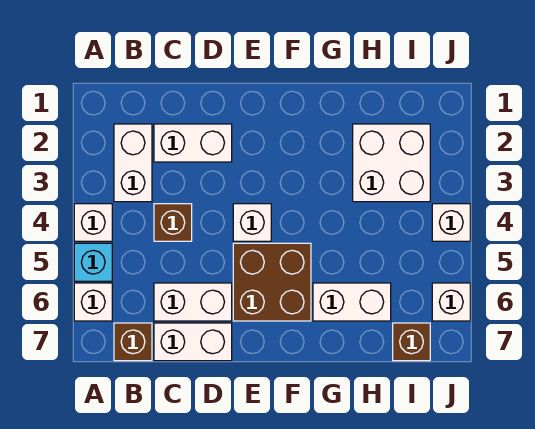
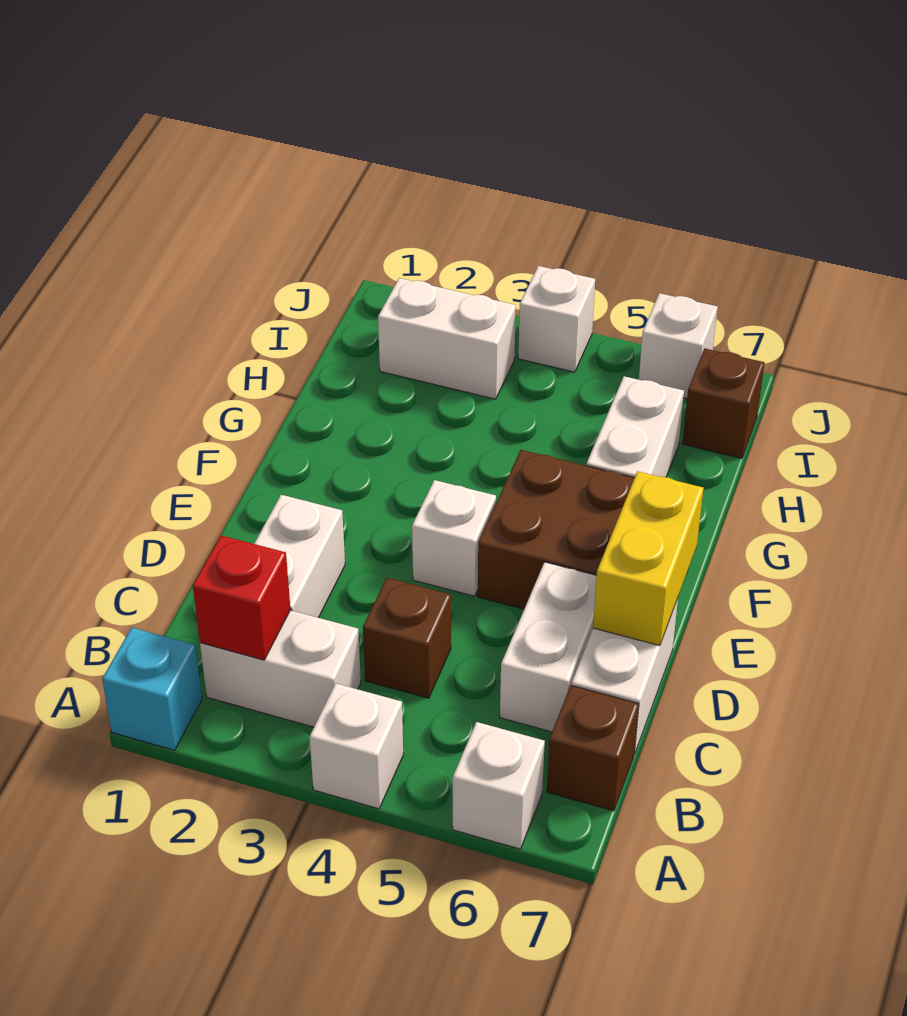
cyan 1x1 brick [74,243,112,281] -> cyan 1x1 brick moved to [102,628,202,750]
none -> red 1x1 brick [193,535,291,660]
none -> yellow 1x2 brick [593,471,704,646]
white 2x2 brick [353,124,430,202] -> white 1x2 brick [378,278,516,399]

